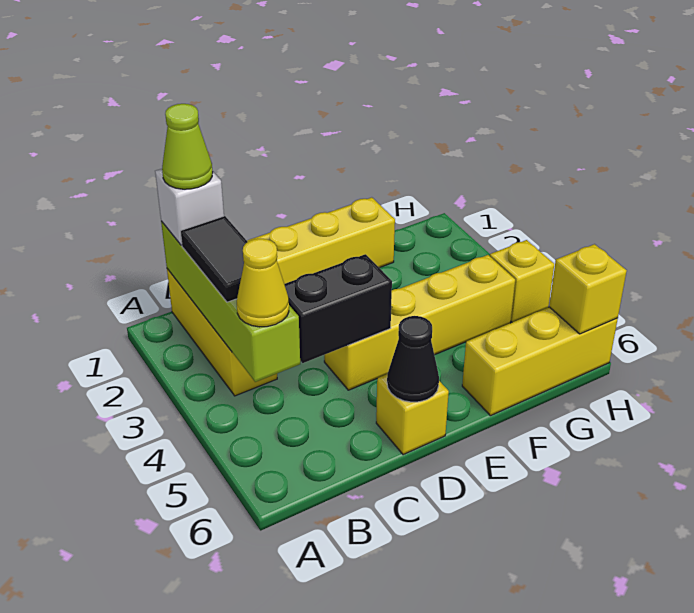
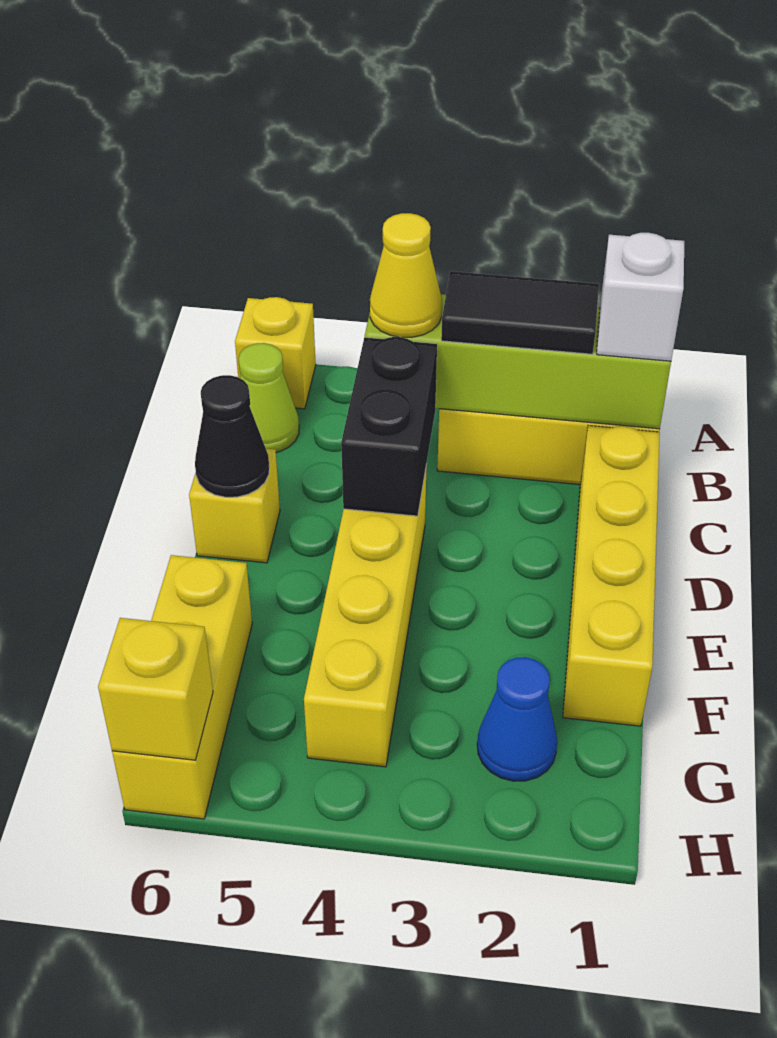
lime 1x1 cone [162,104,213,189] -> lime 1x1 cone moved to [239,343,299,452]
none -> blue 1x1 cone [477,657,557,781]
yellow 1x1 brick [490,240,554,322] -> yellow 1x1 brick moved to [235,297,316,409]

